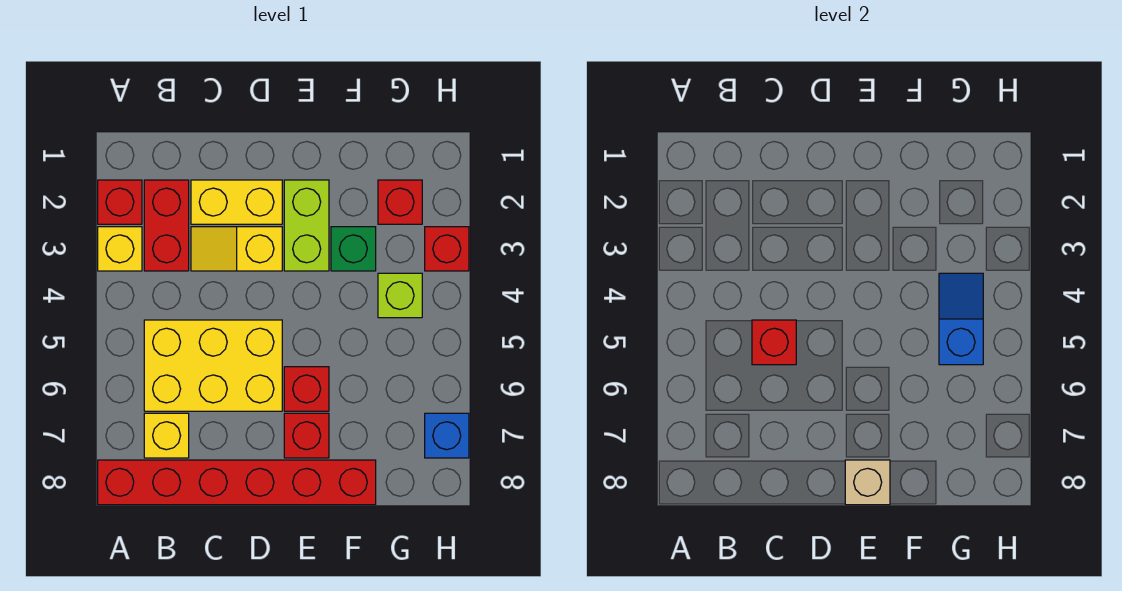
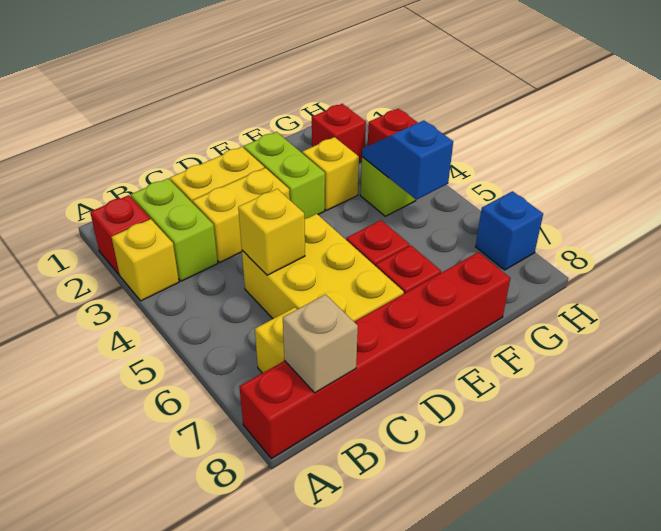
red 1x2 brick [144,180,189,271] -> lime 1x2 brick [131,179,218,281]
yellow 2x3 brick [144,320,282,411] -> yellow 2x3 brick turned to [242,214,404,322]
yellow 1x2 slope [191,227,282,271] -> yellow 1x2 brick [193,168,290,262]
red 1x1 brick [752,320,796,365] -> yellow 1x1 brick [238,189,305,275]
tan 1x1 brick [845,460,890,505] -> tan 1x1 brick moved to [283,295,358,393]
green 1x1 brick [331,227,376,271] -> yellow 1x1 brick [302,137,359,210]

